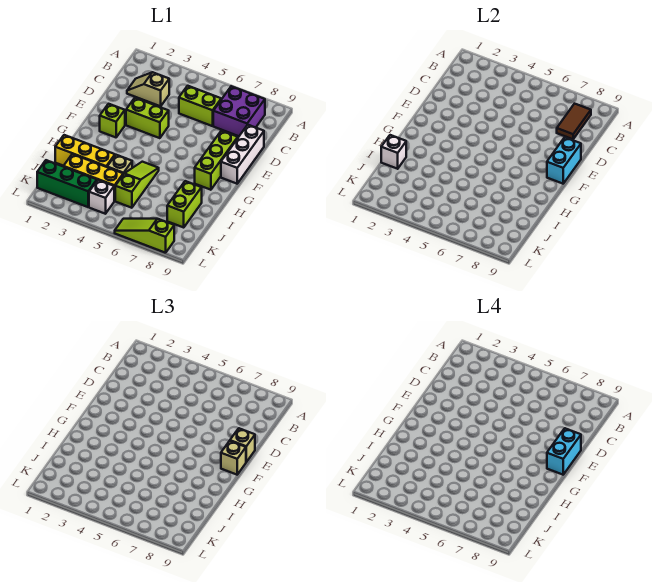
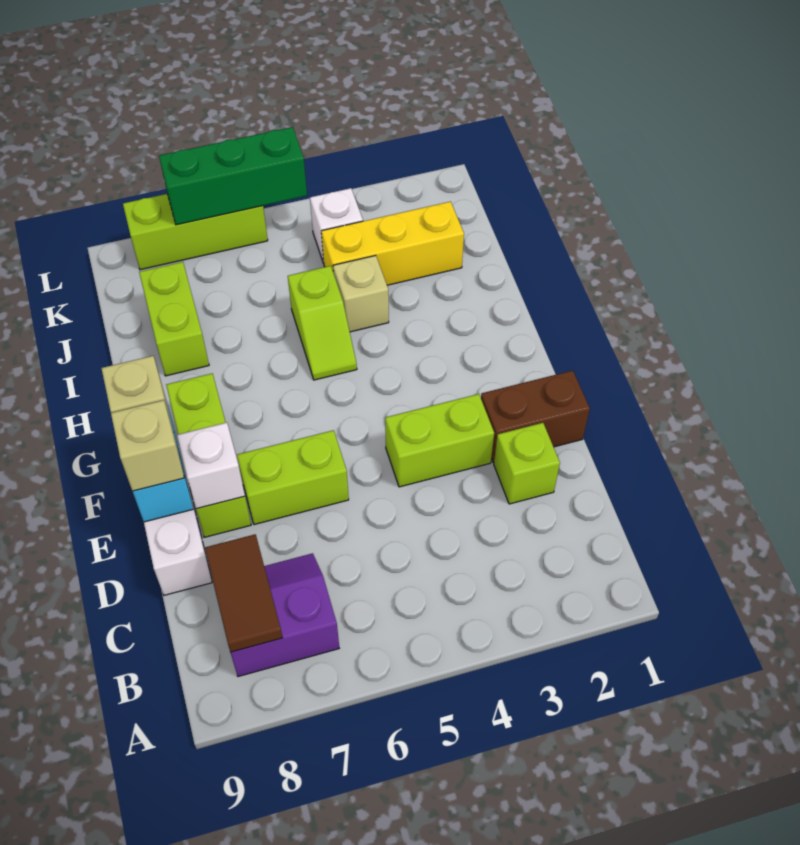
purple 2x2 brick [213,86,265,136] -> purple 2x2 slope [231,553,339,677]
tan 1x2 slope [127,72,169,106] -> none
lime 1x2 brick [179,86,221,126] -> lime 1x2 brick moved to [237,430,349,525]
none -> brown 1x2 brick [481,371,590,463]
cyan 1x2 brick [547,428,581,475] -> none
lime 1x1 brick [100,104,125,137] -> lime 1x1 brick moved to [494,423,560,504]
lime 1x3 slope [115,162,159,208] -> lime 1x2 slope [288,266,357,380]
yellow 1x3 brick [55,135,115,167] -> none
white 1x1 brick [381,135,406,169] -> white 1x1 brick moved to [177,423,245,509]
green 1x3 brick [37,160,97,207] -> green 1x3 brick moved to [159,127,307,225]
lime 1x3 slope [115,219,174,253] -> lime 1x3 brick [123,194,268,270]

